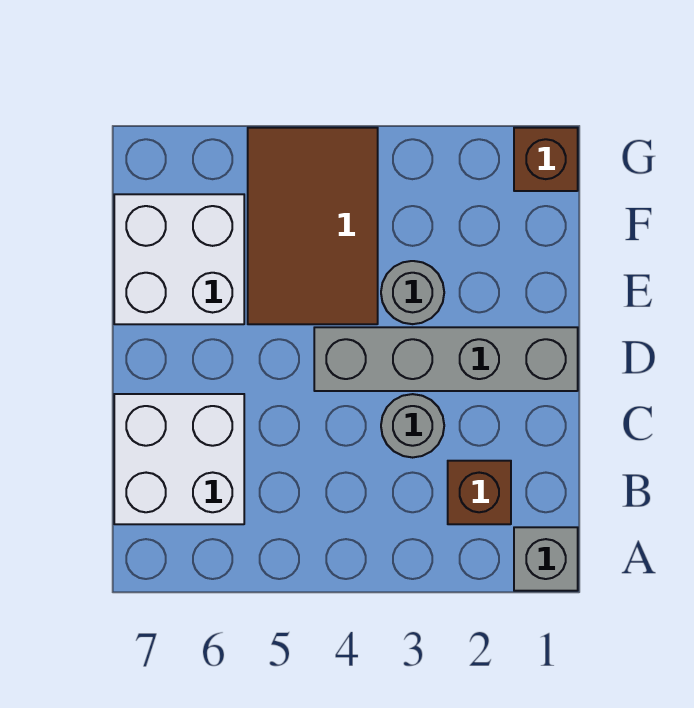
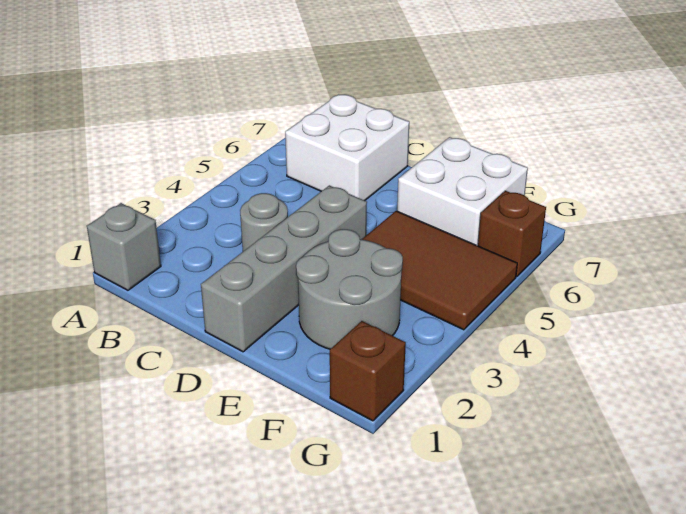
brown 1x1 brick [448,461,511,524] -> brown 1x1 brick moved to [478,191,546,277]
grey 1x1 round brick [381,261,444,324] -> grey 2x2 round brick [296,229,403,349]

